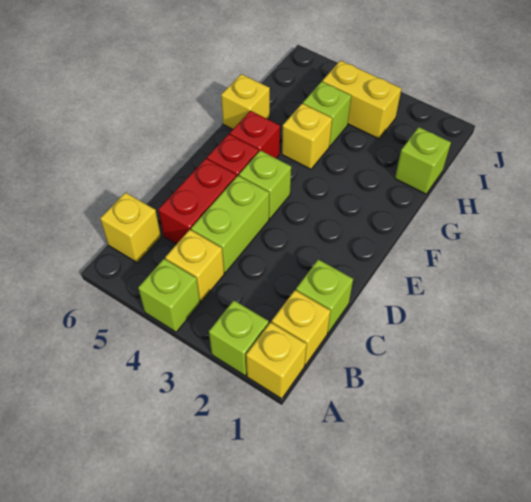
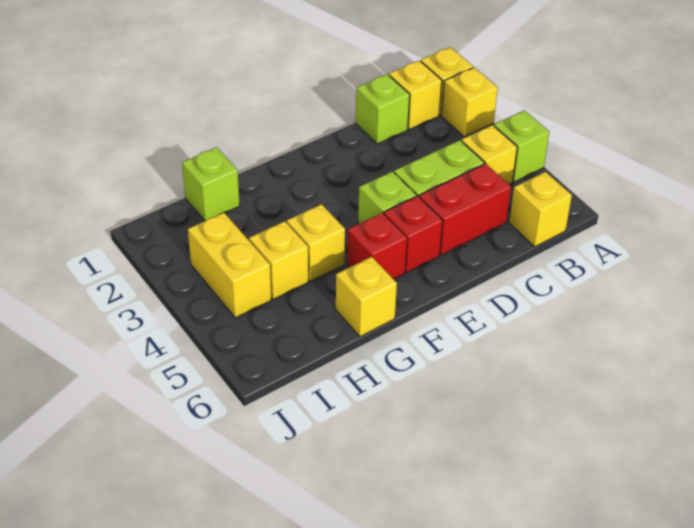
lime 1x1 brick [209,300,269,376] -> yellow 1x1 brick [442,67,498,137]
lime 1x1 brick [303,82,351,146] -> yellow 1x1 brick [249,221,308,299]

